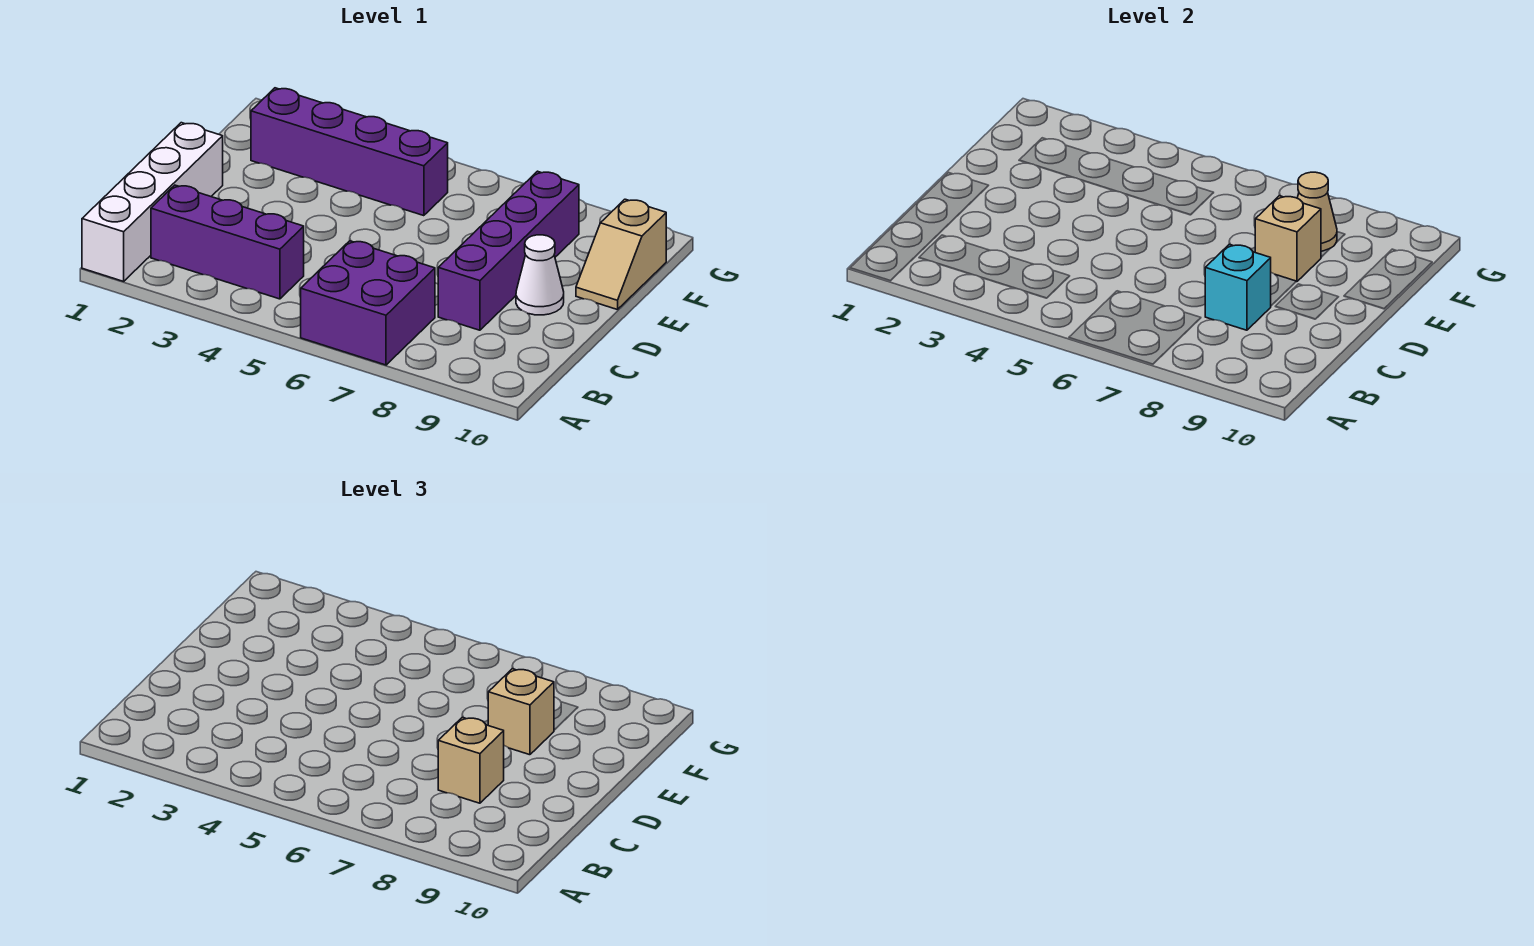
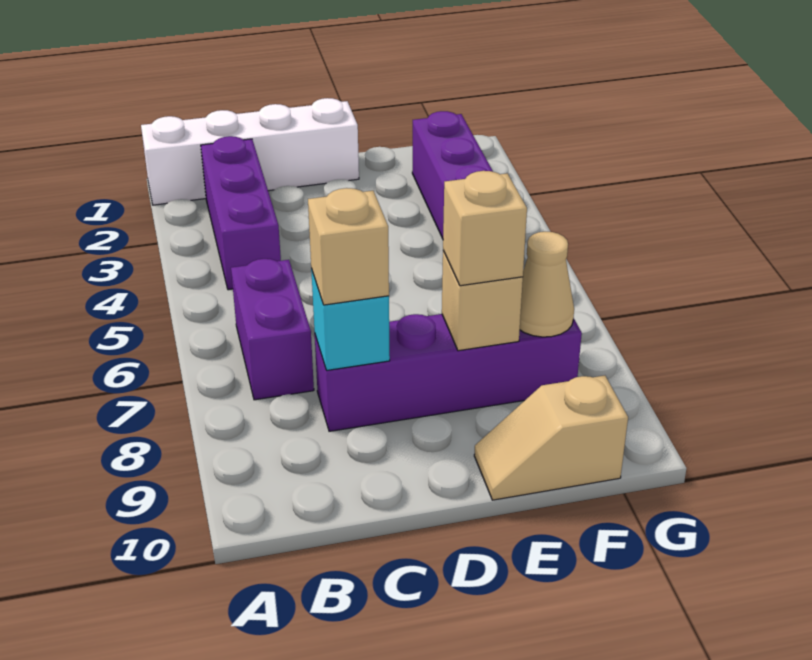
purple 2x2 brick [301,241,435,365] -> purple 1x2 brick [231,259,314,400]
white 1x1 cone [516,235,564,315] -> none

